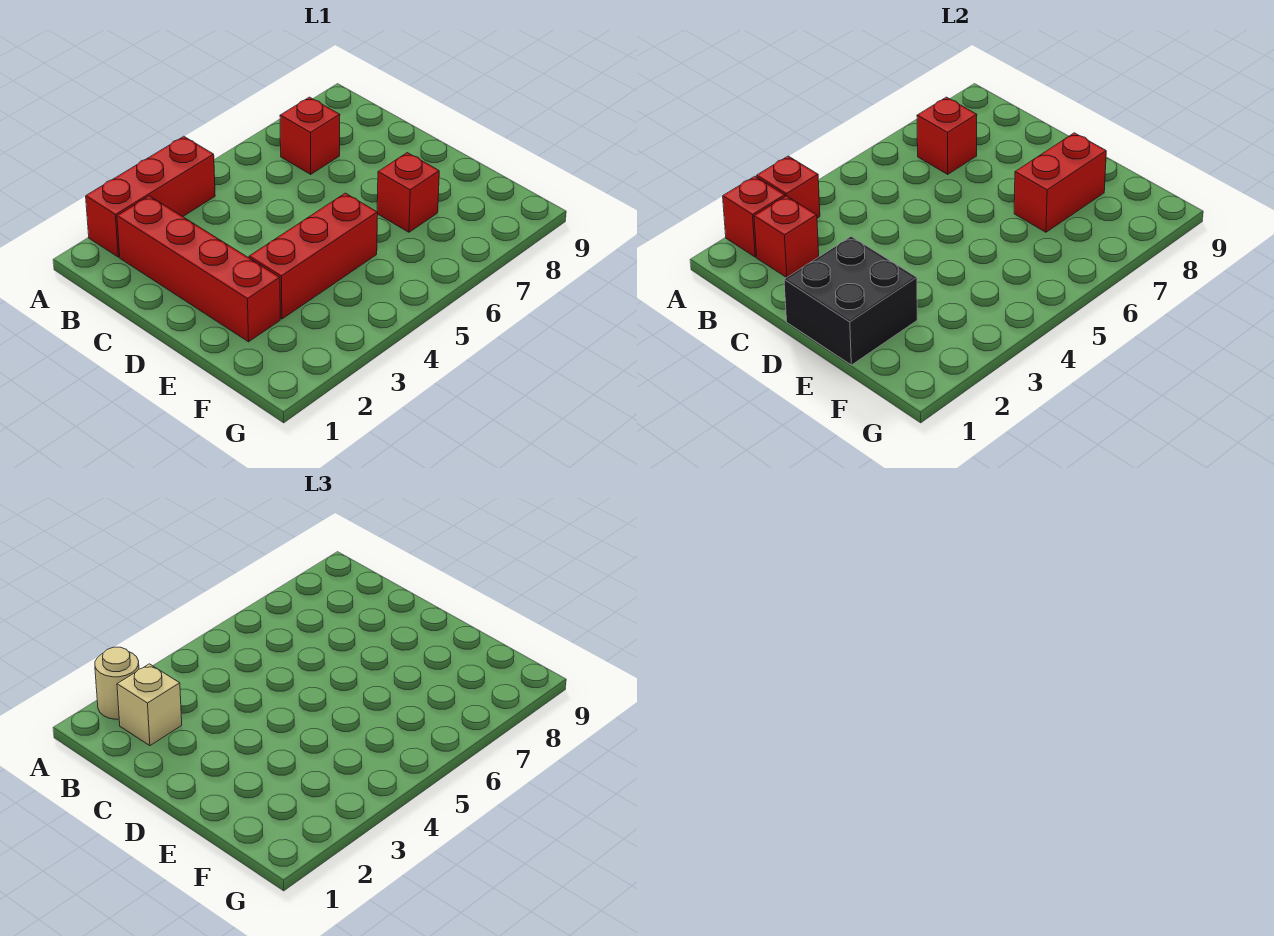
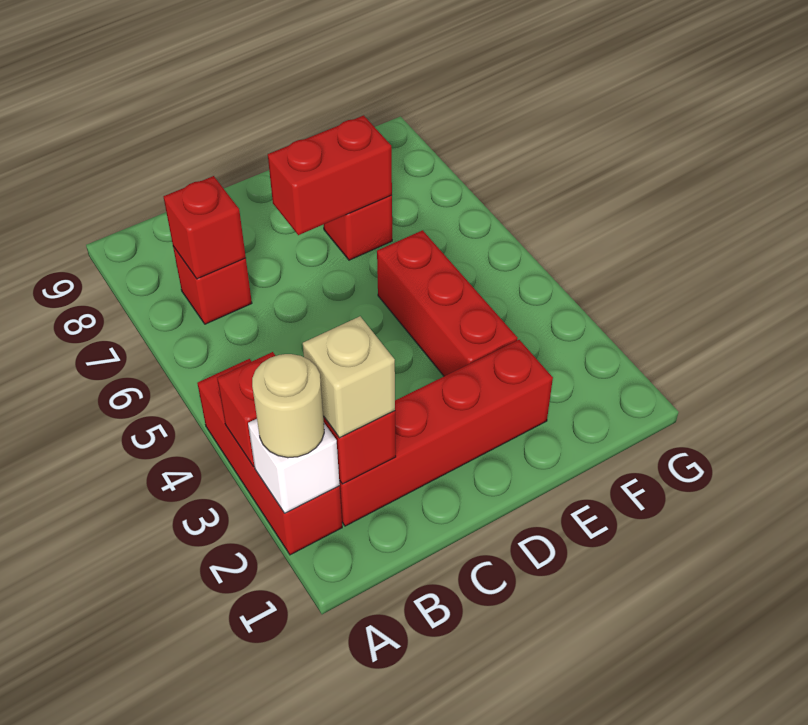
red 1x1 brick [723,176,785,257] -> white 1x1 brick [248,419,340,513]
black 2x2 brick [784,237,917,365] -> none
red 1x2 brick [1014,133,1106,232] -> red 1x2 brick turned to [268,115,392,235]

